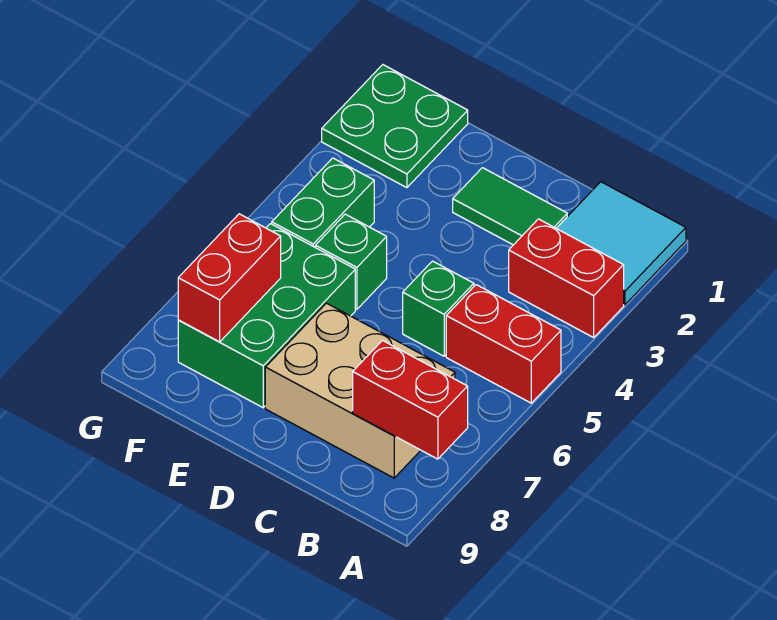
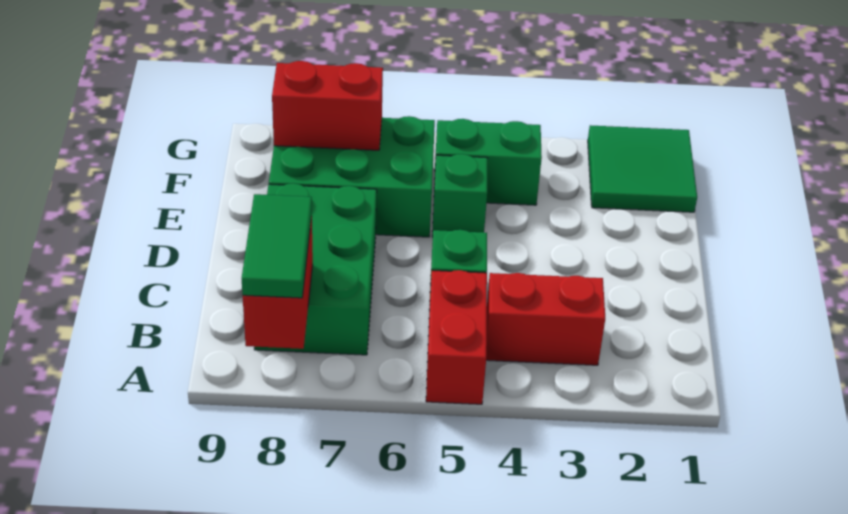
cyan 2x2 tile [556,182,686,305] -> none
red 1x2 brick [509,219,624,337] -> red 1x2 brick turned to [486,273,605,365]
tan 2x3 brick [265,303,455,478] -> green 2x3 brick [254,183,377,355]
green 1x2 tile [453,168,567,245] -> green 1x2 tile moved to [242,194,312,298]
green 2x2 plate [322,65,468,188] -> green 2x2 tile [588,125,697,212]

